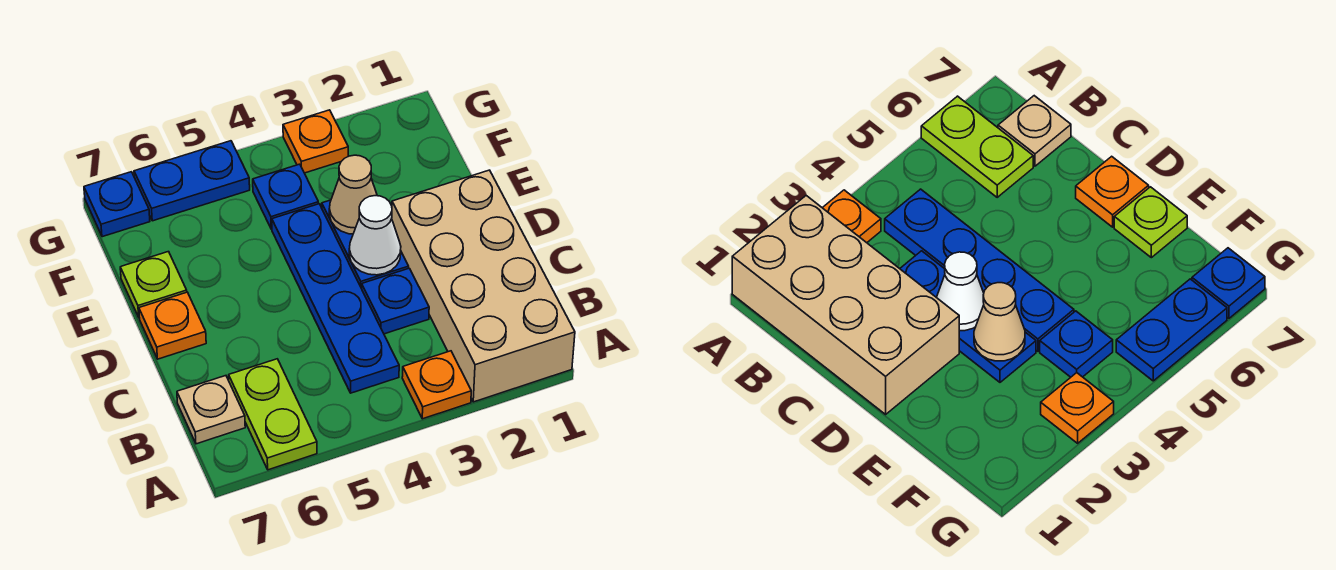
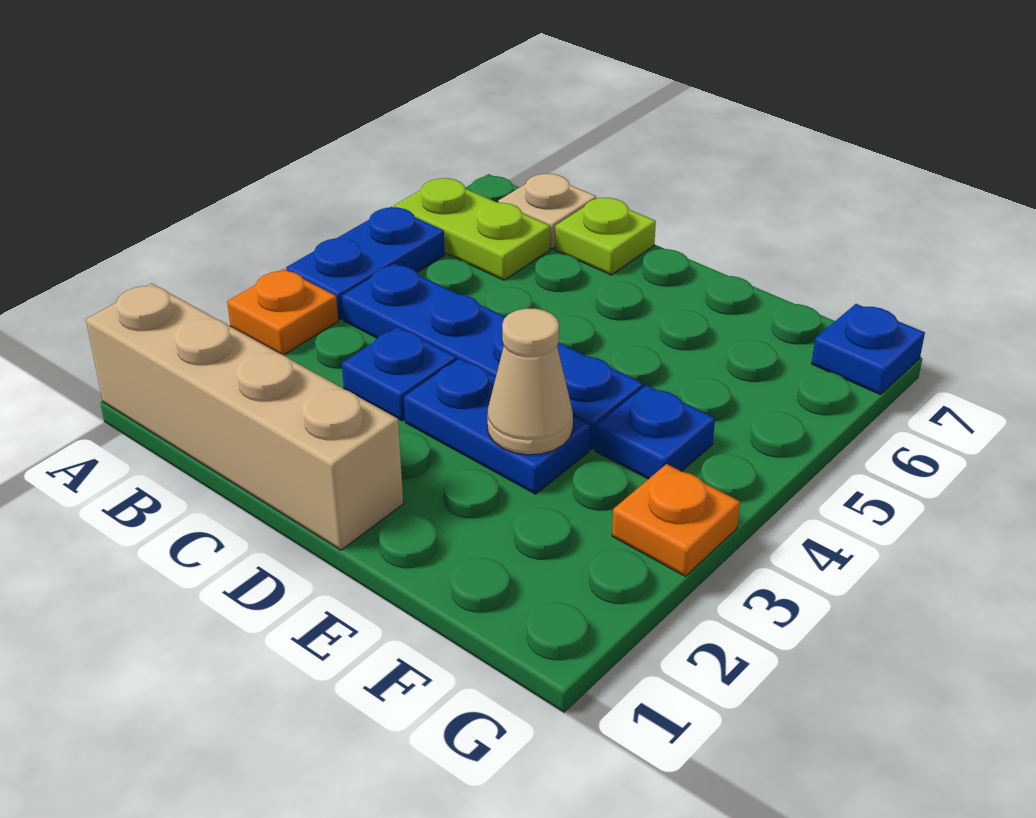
tan 2x4 brick [392,170,575,402] -> tan 1x4 brick [86,283,403,550]
white 1x1 cone [349,196,401,275] -> none
orange 1x1 plate [139,292,206,359] -> none
lime 1x1 plate [120,252,187,317] -> lime 1x1 plate moved to [555,197,656,275]
blue 1x2 plate [134,141,250,221] -> blue 1x2 plate moved to [286,207,445,319]

